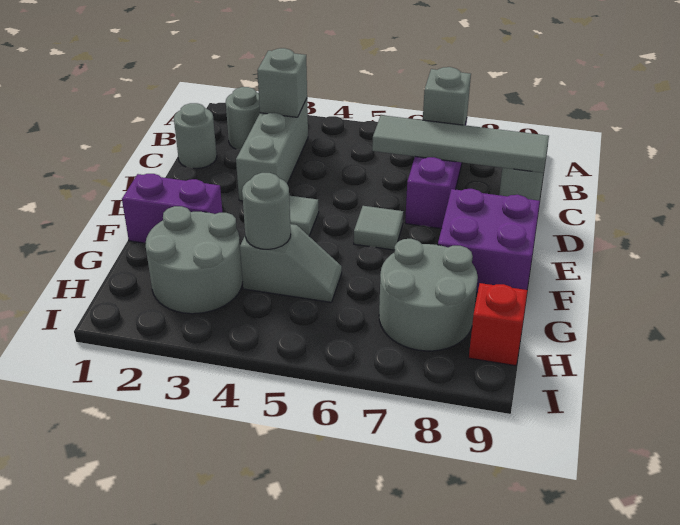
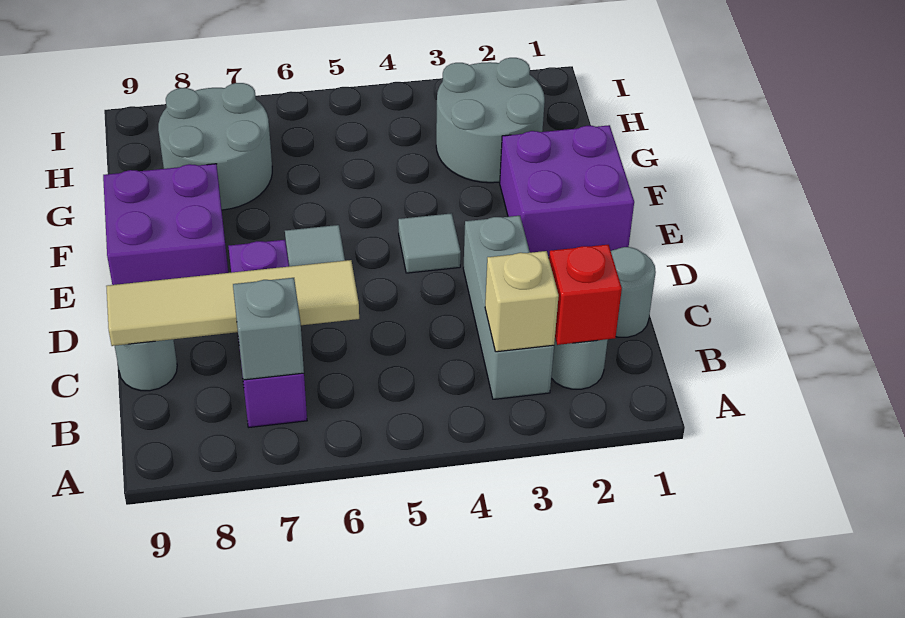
grey 1x1 brick [257,48,307,117] -> tan 1x1 brick [485,251,559,352]
grey 1x4 tile [372,115,549,173] -> tan 1x4 tile [106,260,359,346]
purple 1x2 brick [122,174,223,243] -> purple 2x2 brick [500,125,634,257]
grey 1x2 slope [240,224,342,302] -> none
grey 1x1 round brick [242,173,291,249] -> none
red 1x1 brick [469,283,527,366] -> red 1x1 brick moved to [549,245,622,345]

